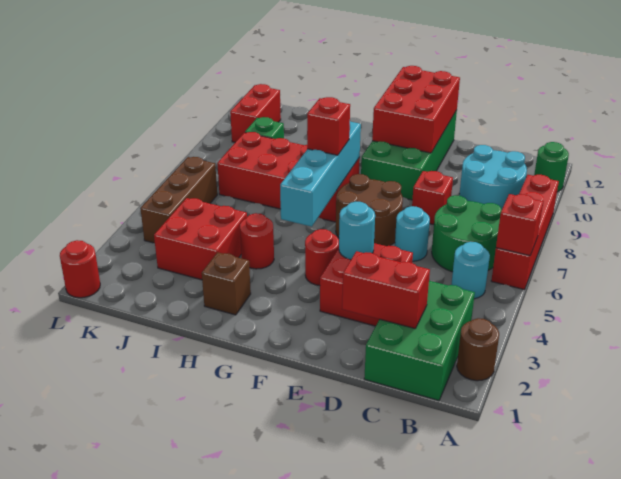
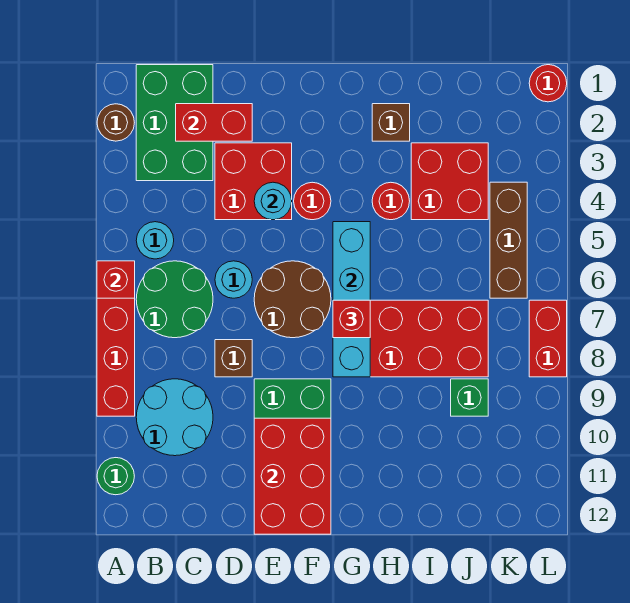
red 1x1 brick [412,171,453,225] -> brown 1x1 brick [215,340,252,377]
red 1x2 brick [230,84,281,142] -> red 1x2 brick moved to [529,300,567,377]

